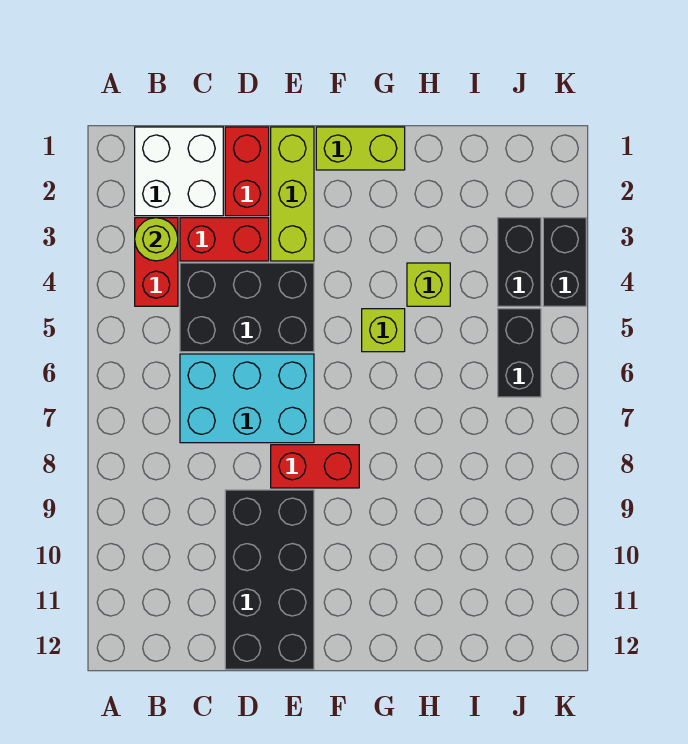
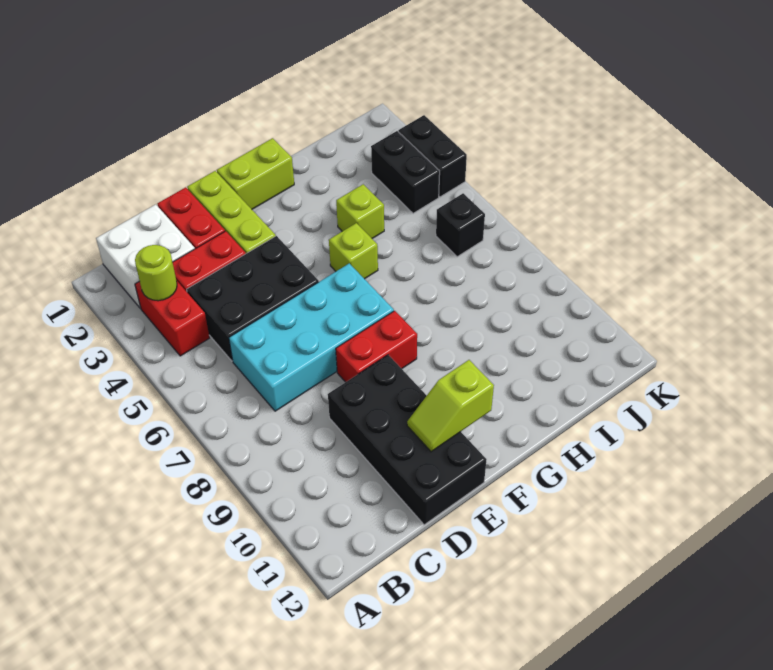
cyan 2x3 brick [180,354,314,443] -> cyan 2x4 brick [229,263,394,411]
none -> lime 1x2 slope [407,360,494,452]
black 1x2 brick [498,309,541,397] -> black 1x1 brick [436,193,485,257]

